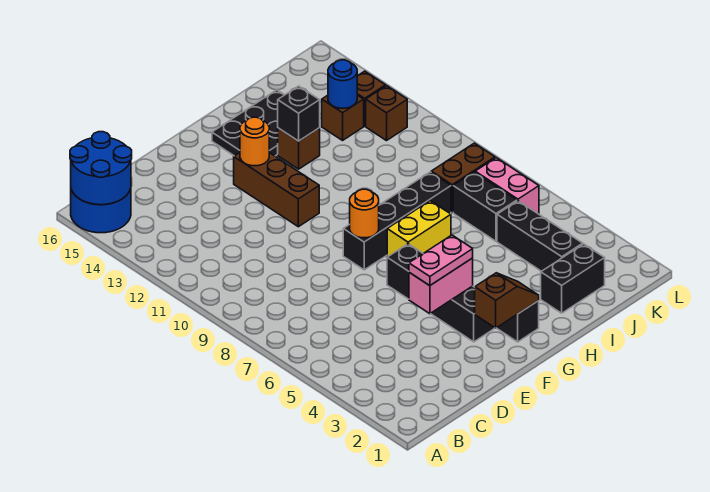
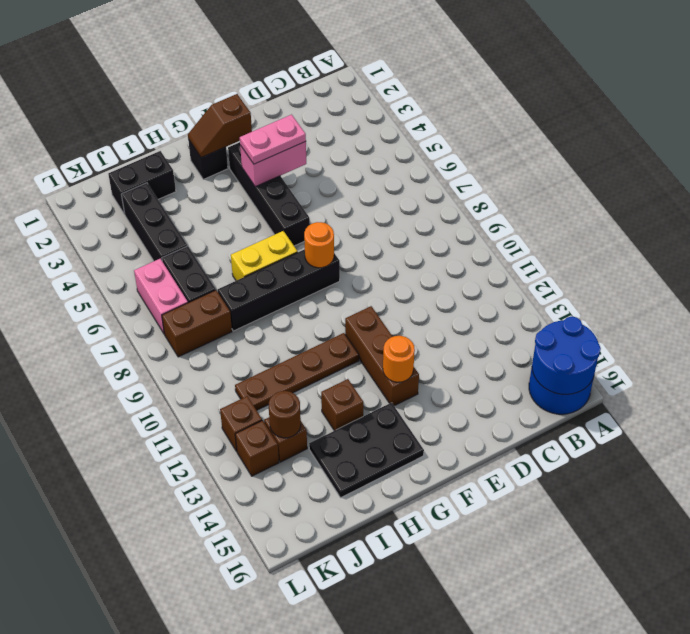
none -> brown 1x4 plate [235,333,359,410]
black 1x1 brick [278,86,320,141] -> none
blue 1x1 round brick [328,60,357,108] -> brown 1x1 round brick [269,391,301,438]

